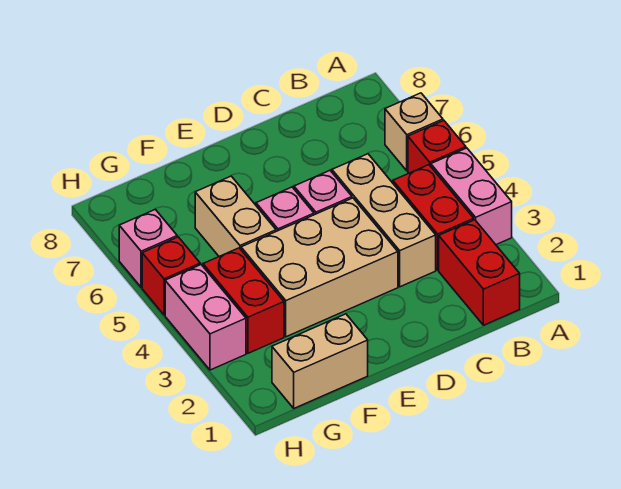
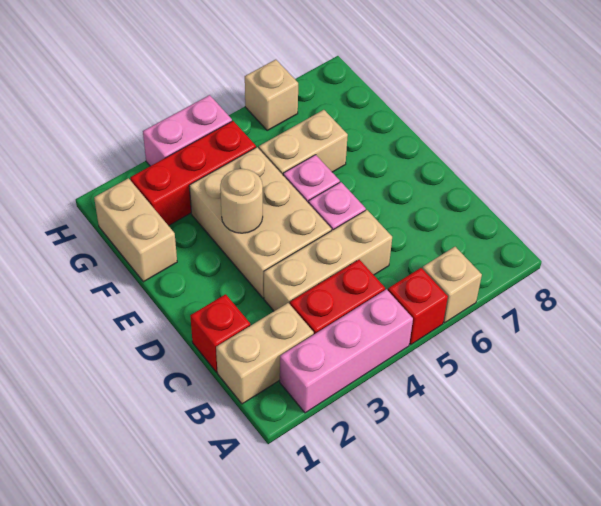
pink 1x2 brick [431,148,512,245] -> pink 1x3 brick [280,289,413,413]
red 1x2 brick [439,220,520,325] -> tan 1x2 brick [216,303,314,404]
none -> tan 1x1 round brick [220,169,263,233]
red 1x2 brick [203,248,284,353] -> red 1x3 brick [130,121,256,226]
red 1x1 brick [142,237,201,315] -> red 1x1 brick moved to [190,294,250,372]
pink 1x1 brick [119,209,177,287] -> tan 1x1 brick [245,60,298,130]

